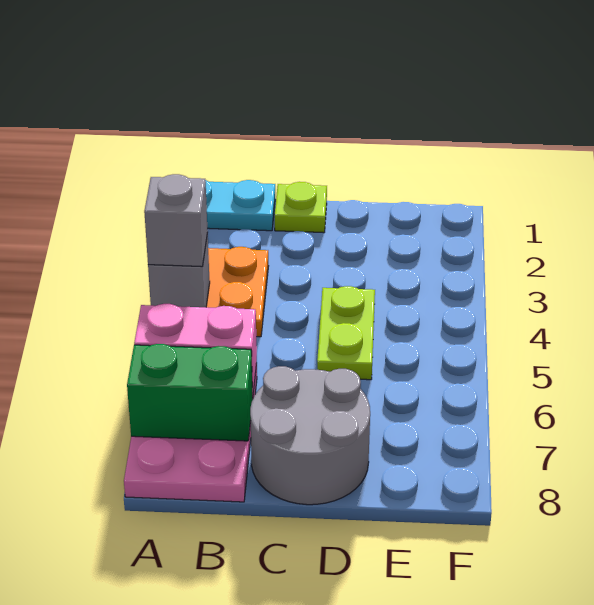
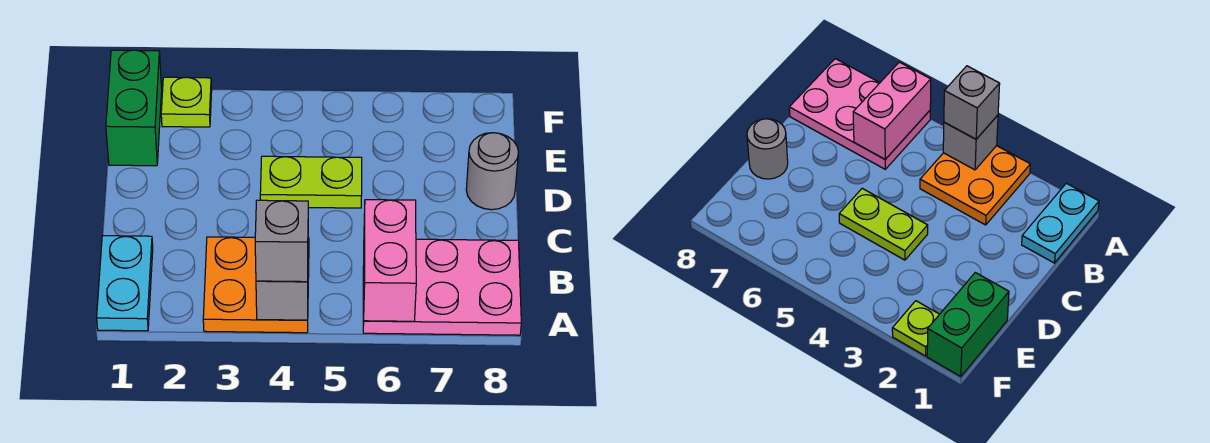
green 1x2 brick [127,344,253,441] -> green 1x2 brick moved to [106,50,162,166]
lime 1x1 plate [275,182,327,233] -> lime 1x1 plate moved to [161,77,212,127]
grey 2x2 round brick [250,366,370,505] -> grey 1x1 round brick [466,133,518,210]

